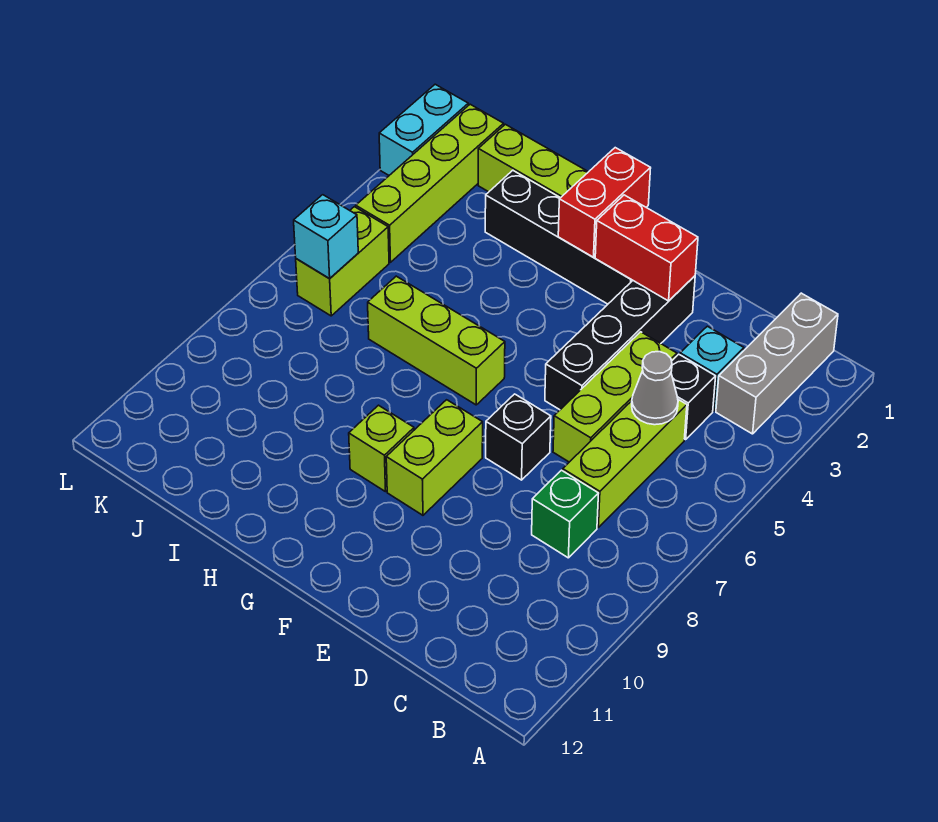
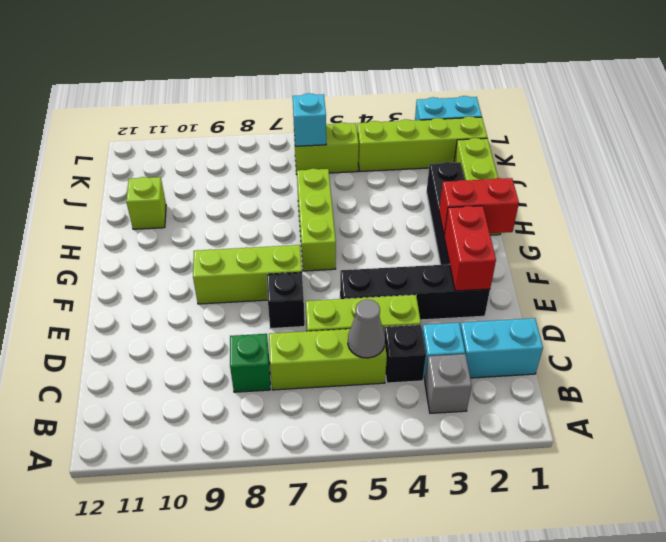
grey 1x3 brick [716,293,838,434] -> grey 1x1 brick [425,354,472,413]
none -> cyan 1x2 brick [460,318,543,378]
lime 1x2 brick [386,400,483,515] -> lime 1x3 brick [193,245,302,304]
lime 1x1 brick [349,405,414,492] -> lime 1x1 brick moved to [126,177,166,229]

